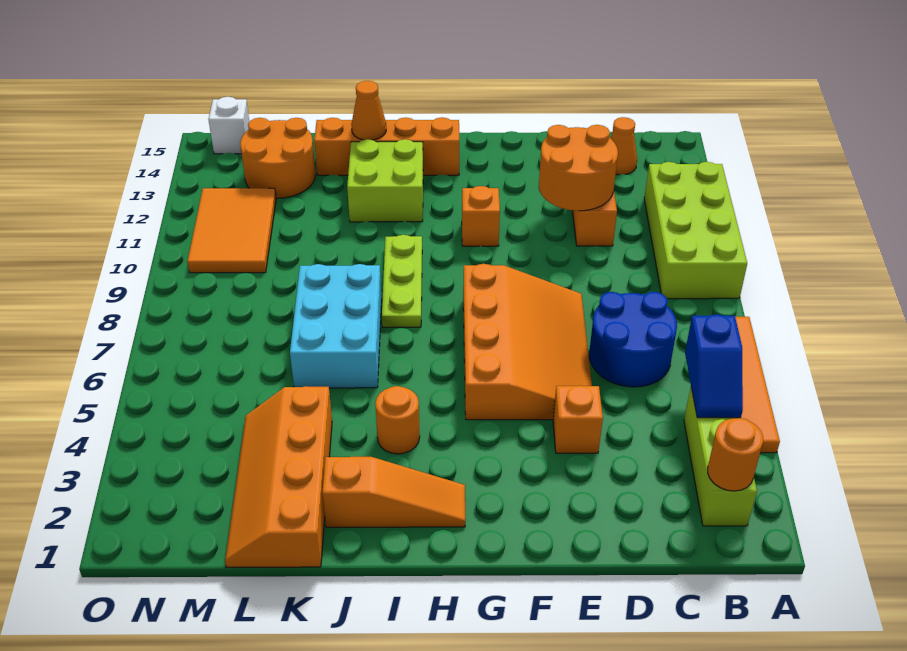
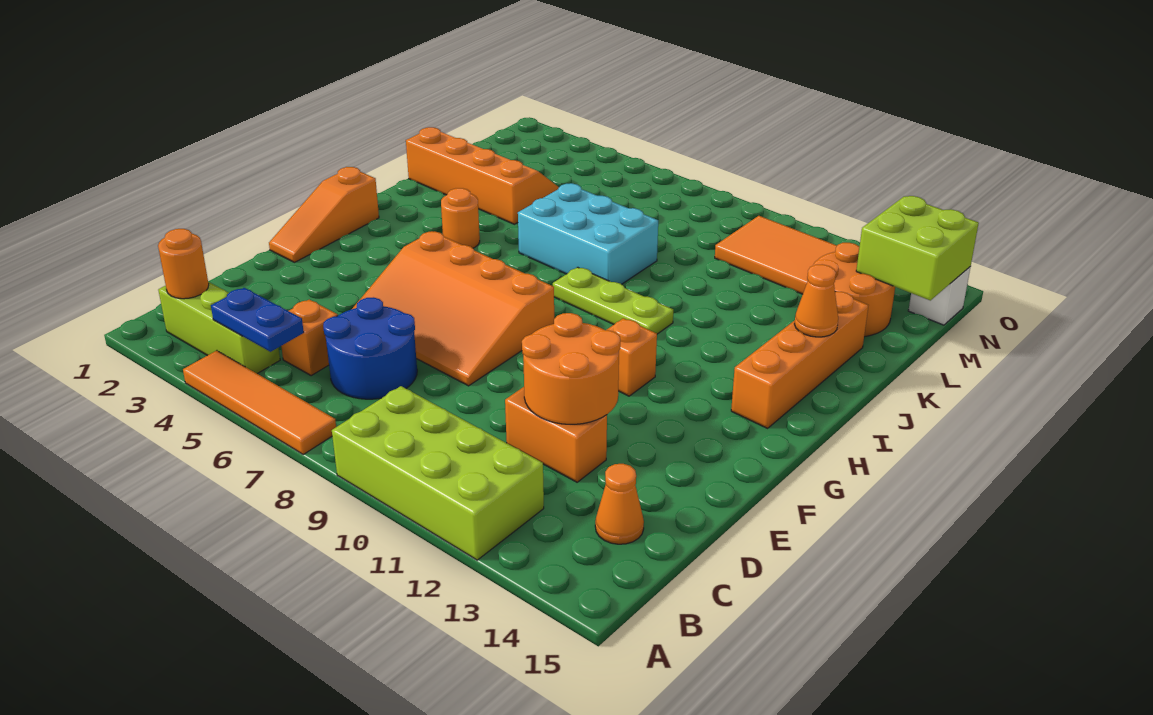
blue 1x2 slope [685,314,743,418] -> blue 1x2 plate [211,288,304,352]
orange 1x1 brick [553,386,603,453] -> orange 1x1 brick moved to [281,300,338,376]
orange 1x3 slope [322,457,466,527] -> orange 1x3 slope moved to [269,167,379,262]
lime 2x2 brick [347,139,423,222] -> lime 2x2 brick moved to [856,196,979,300]

